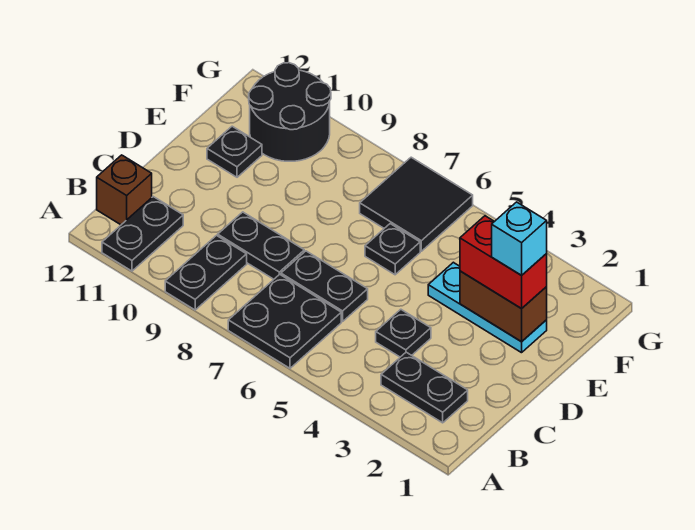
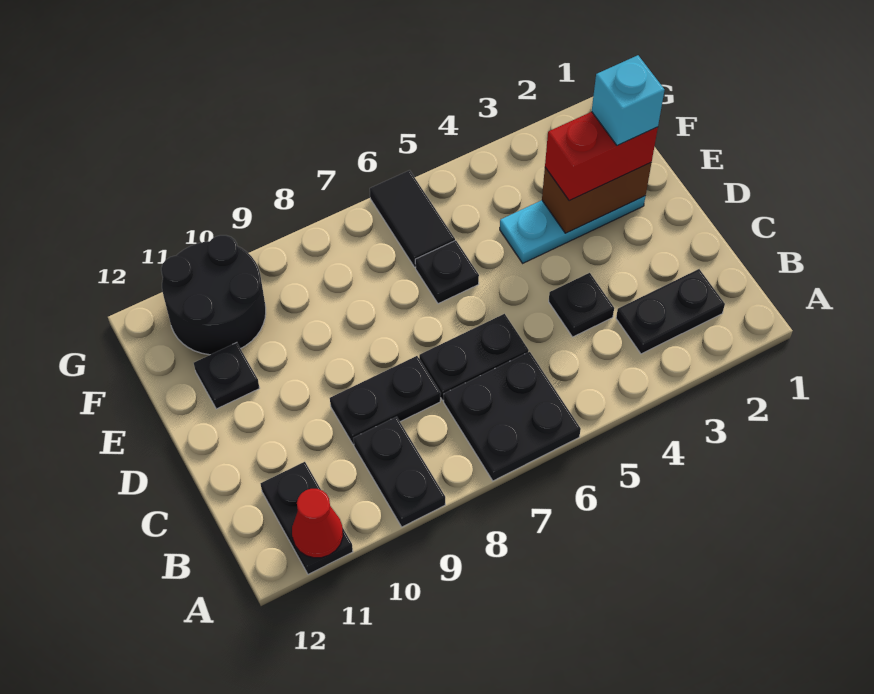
none -> red 1x1 cone [292,489,343,558]
brown 1x1 brick [97,155,152,225] -> none
black 2x2 tile [360,157,473,251] -> black 1x2 tile [370,170,455,267]

